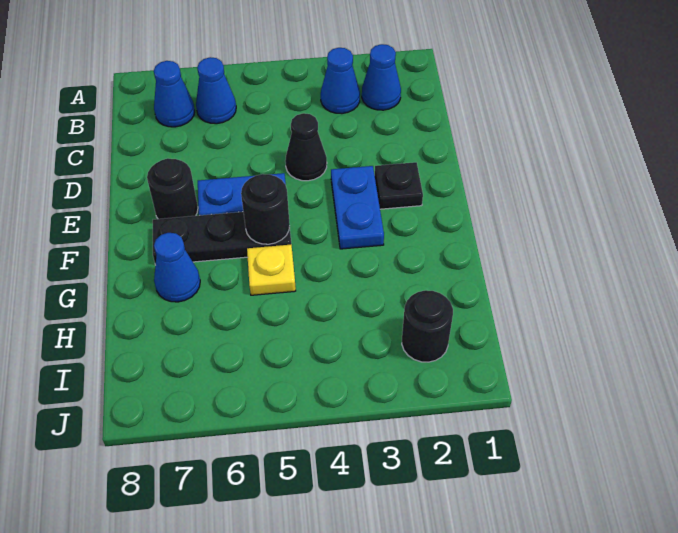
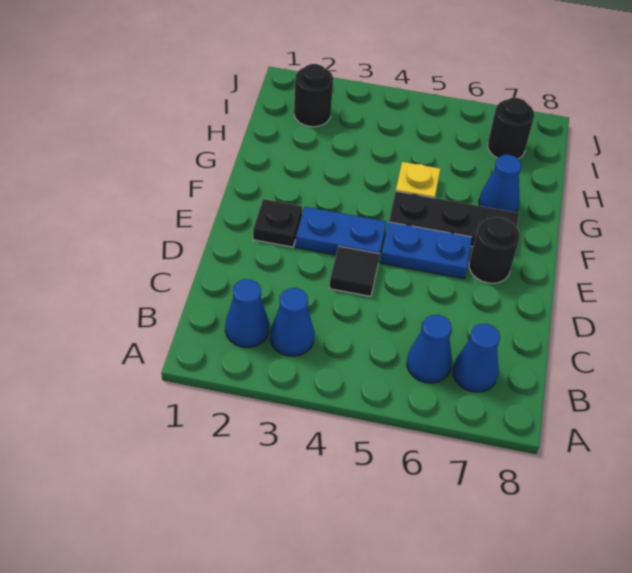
black 1x1 cone [285,113,327,181] -> black 1x1 tile [330,246,379,296]
blue 1x2 plate [331,166,384,249] -> blue 1x2 plate turned to [295,207,386,258]
black 1x1 round brick [241,174,290,244] -> black 1x1 round brick moved to [488,98,534,159]

